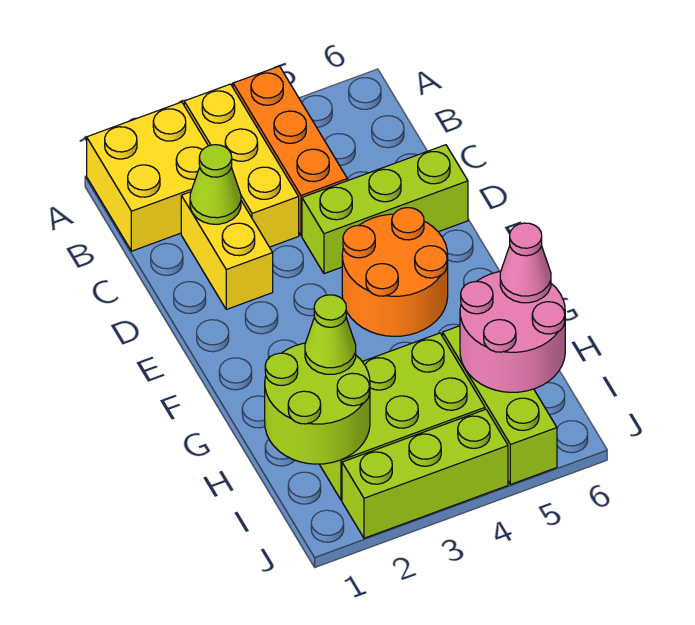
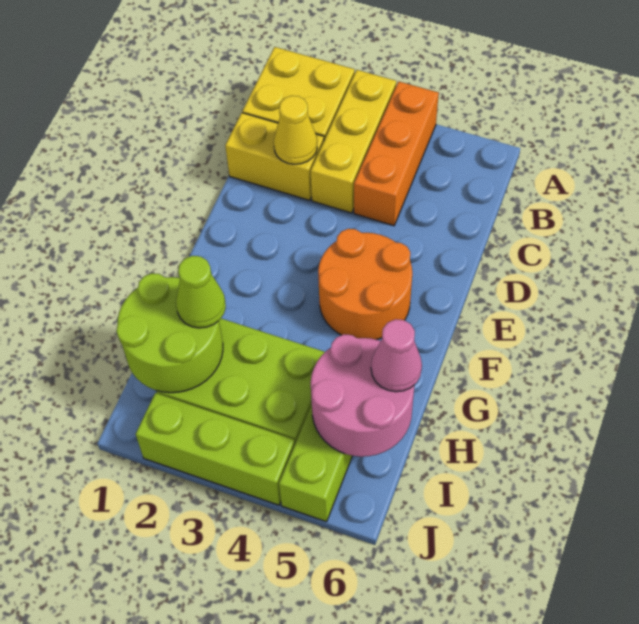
yellow 1x2 brick [181,192,273,309] -> yellow 1x2 brick turned to [225,113,324,200]
lime 1x1 cone [190,145,241,224] -> yellow 1x1 cone [274,96,317,164]
lime 1x3 brick [302,145,468,274] -> none

